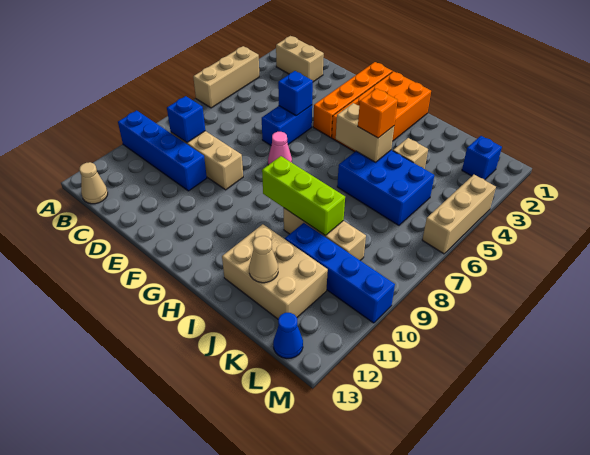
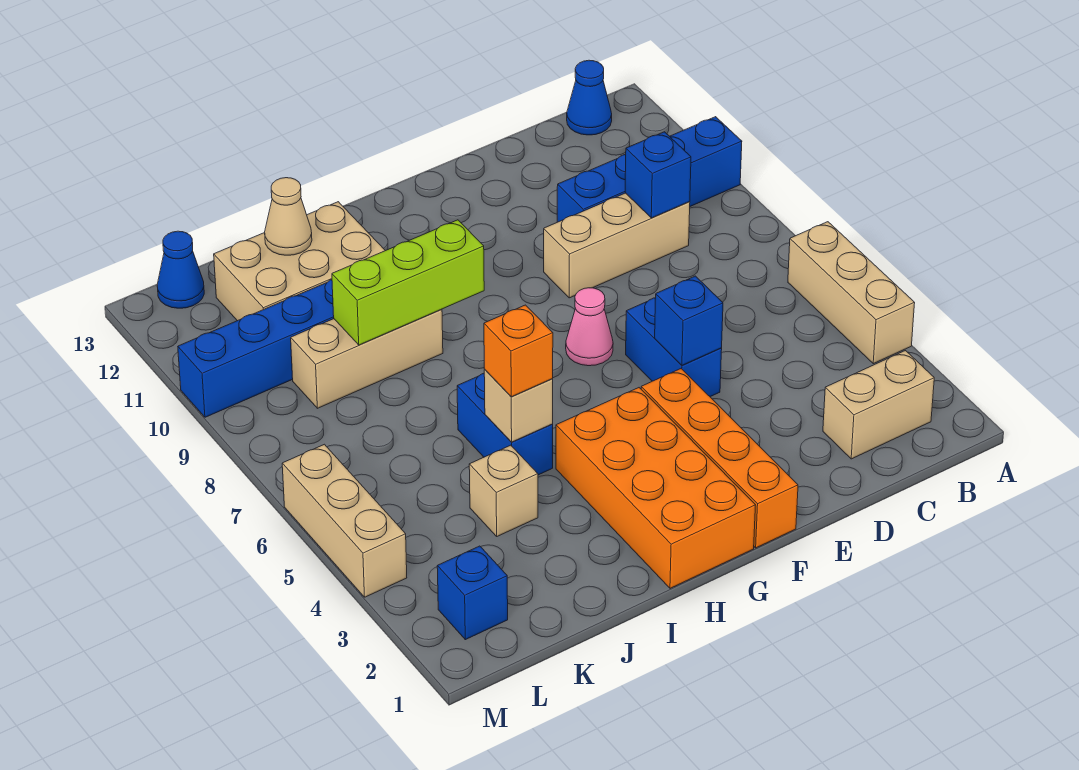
tan 1x1 cone [79,162,108,204] -> blue 1x1 cone [567,60,612,135]
tan 1x2 brick [336,103,394,162] -> tan 1x1 brick [484,370,553,442]
blue 2x3 brick [337,150,434,225] -> blue 1x2 brick [457,373,553,475]

